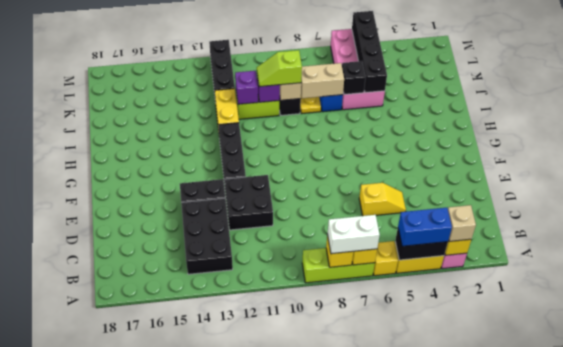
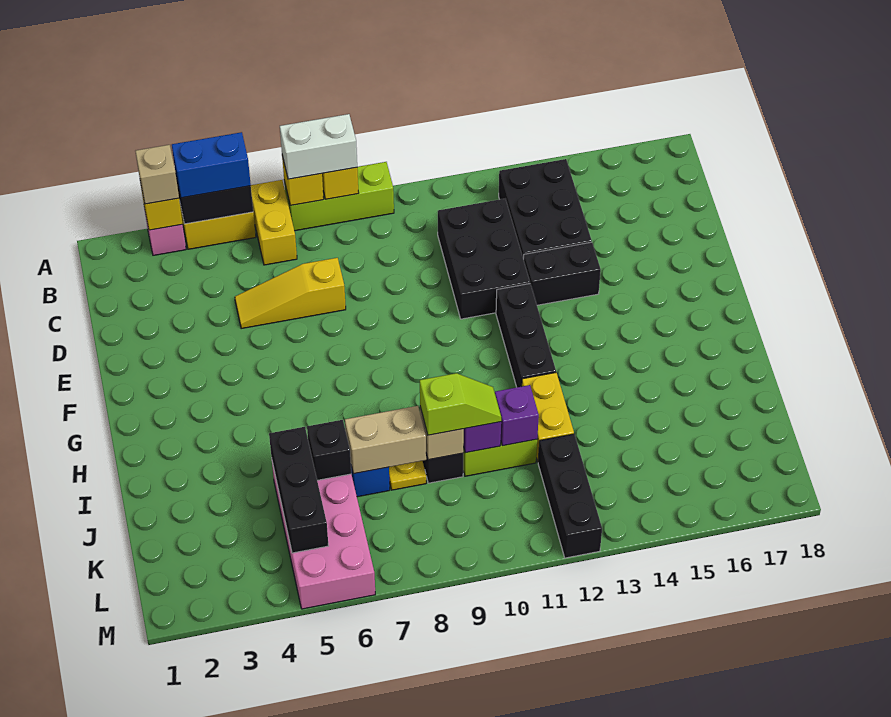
yellow 1x1 brick [373,241,398,276] -> yellow 1x2 brick [251,180,297,265]
yellow 1x2 slope [359,183,406,216] -> yellow 1x3 slope [235,258,346,329]
black 2x2 brick [225,175,273,230] -> black 2x3 brick [438,199,530,319]
black 1x4 brick [352,11,387,93] -> black 1x3 brick [269,427,328,553]

